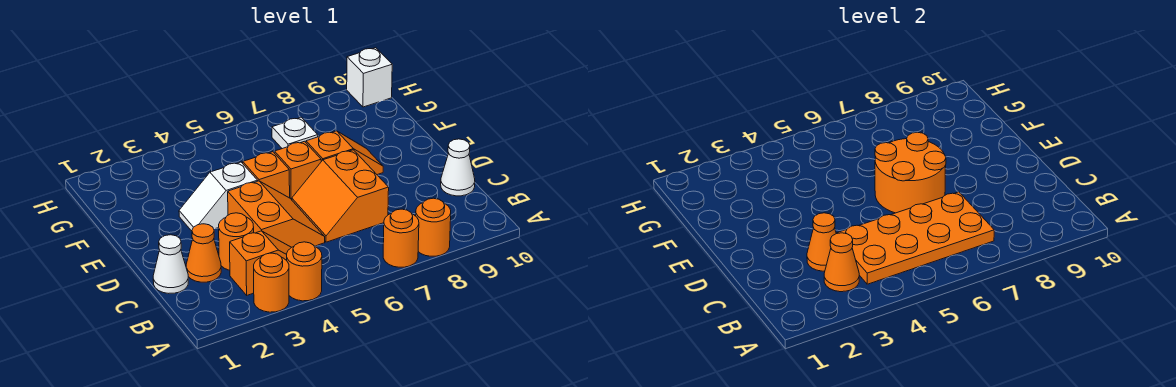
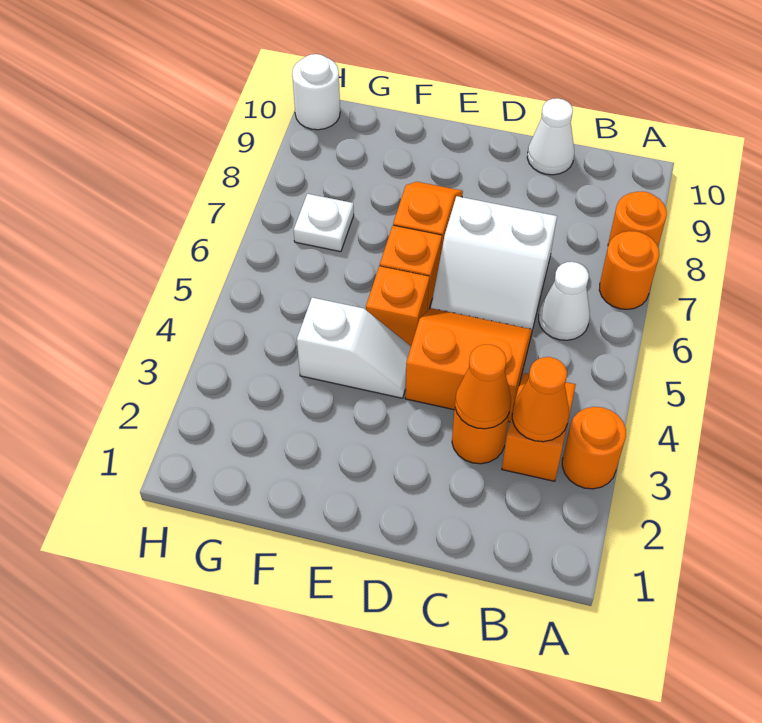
orange 1x1 round brick [287,242,322,301] -> none
orange 2x4 plate [836,192,994,284] -> none
white 1x1 cone [153,235,188,293] -> white 1x1 cone moved to [539,262,590,340]
orange 1x1 cone [186,224,221,282] -> none
orange 2x2 slope [292,150,389,242] -> white 2x2 slope [431,196,557,330]
orange 2x2 round brick [875,132,946,213] -> none
white 1x2 slope [179,162,258,231] -> white 1x2 slope turned to [297,298,411,398]
white 1x1 brick [347,48,392,107] -> white 1x1 round brick [292,54,340,130]

